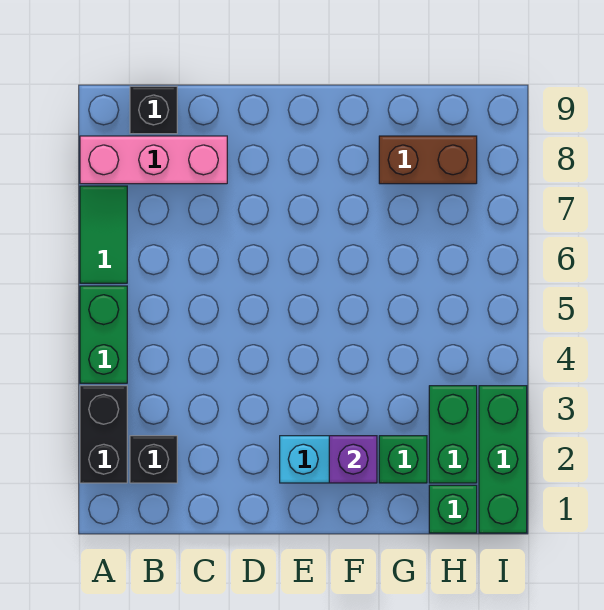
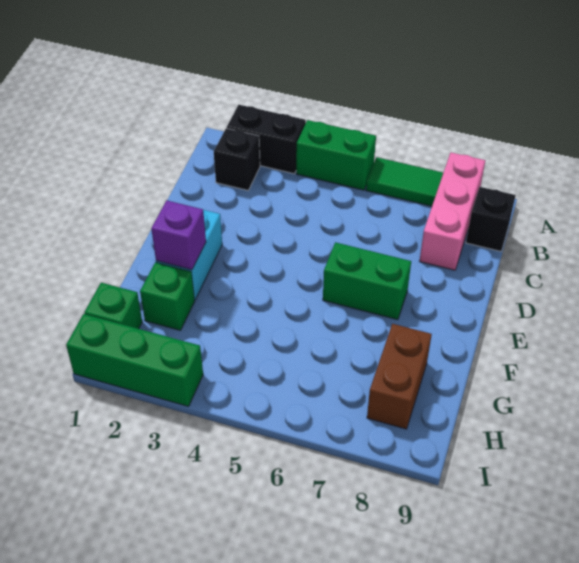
green 1x2 brick [429,386,477,483] -> green 1x2 brick moved to [323,242,411,320]

